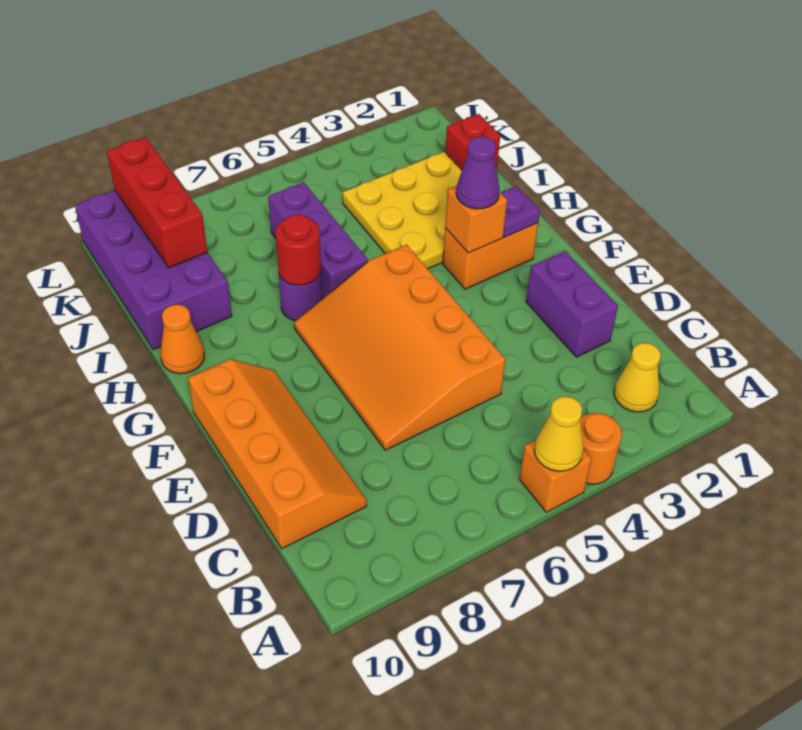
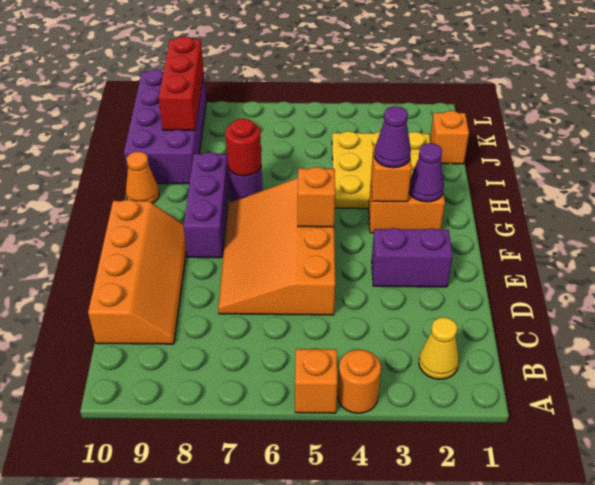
yellow 1x1 cone [534,396,584,471] -> none
purple 1x2 brick [526,251,618,357] -> purple 1x2 brick turned to [372,228,453,287]
none -> orange 1x1 brick [298,167,335,227]
purple 1x1 plate [501,186,540,237] -> purple 1x1 cone [409,143,444,202]
purple 1x3 brick [268,182,368,299] -> purple 1x3 brick moved to [184,152,229,258]
red 1x1 brick [445,114,500,170] -> orange 1x1 brick [430,111,469,164]

